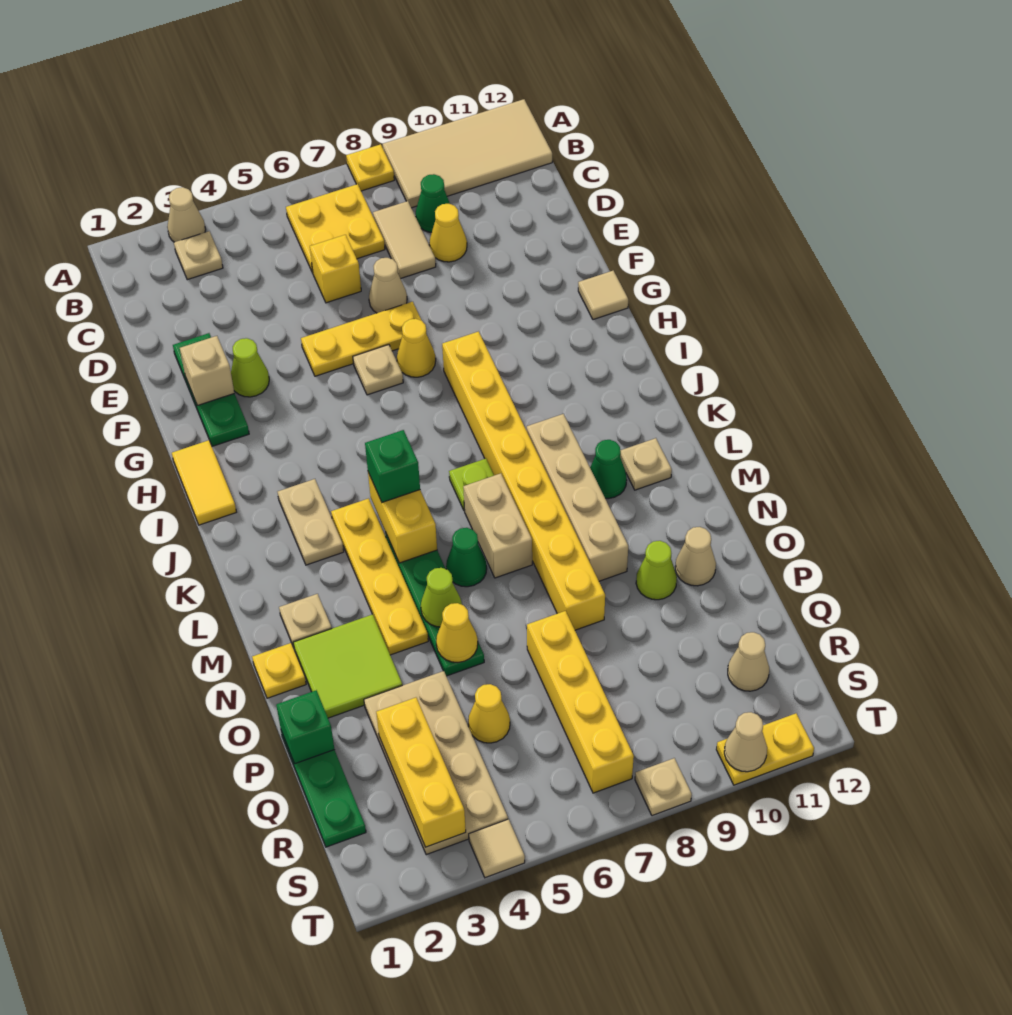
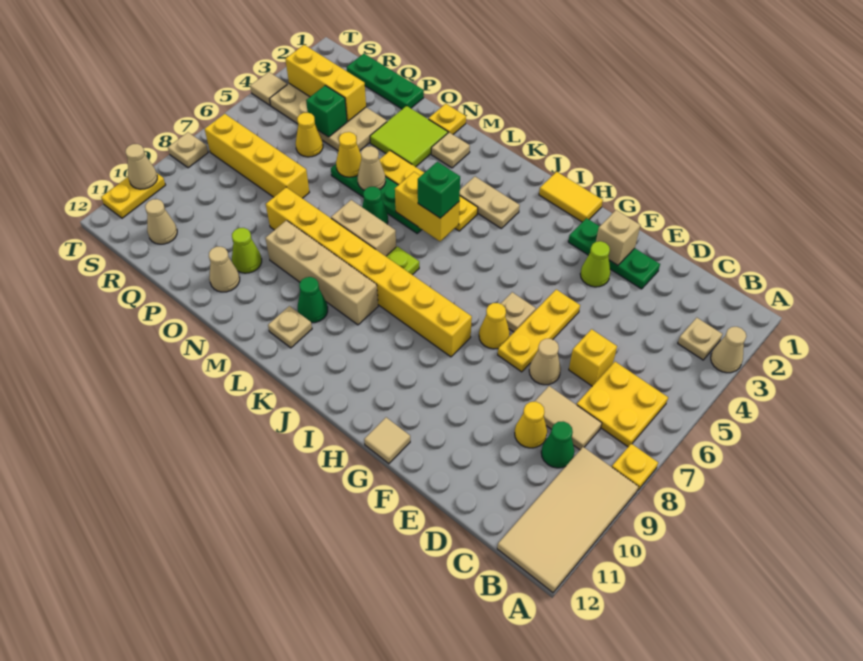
lime 1x1 cone [421,568,462,627] -> tan 1x1 cone [358,146,386,190]
green 1x1 brick [276,690,334,764] -> green 1x1 brick moved to [306,85,347,137]

